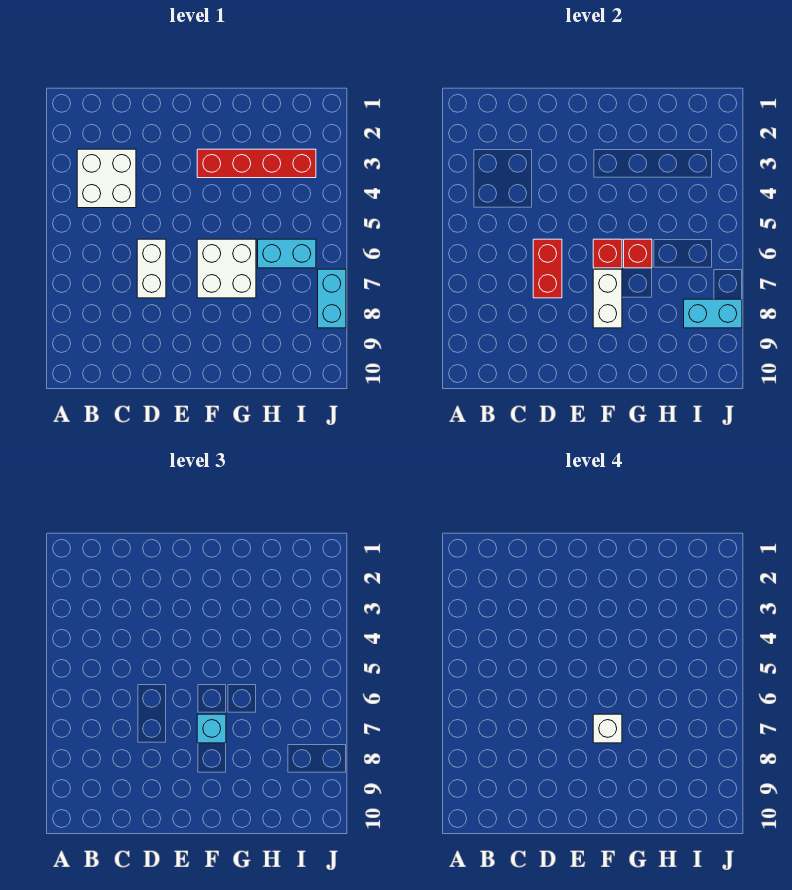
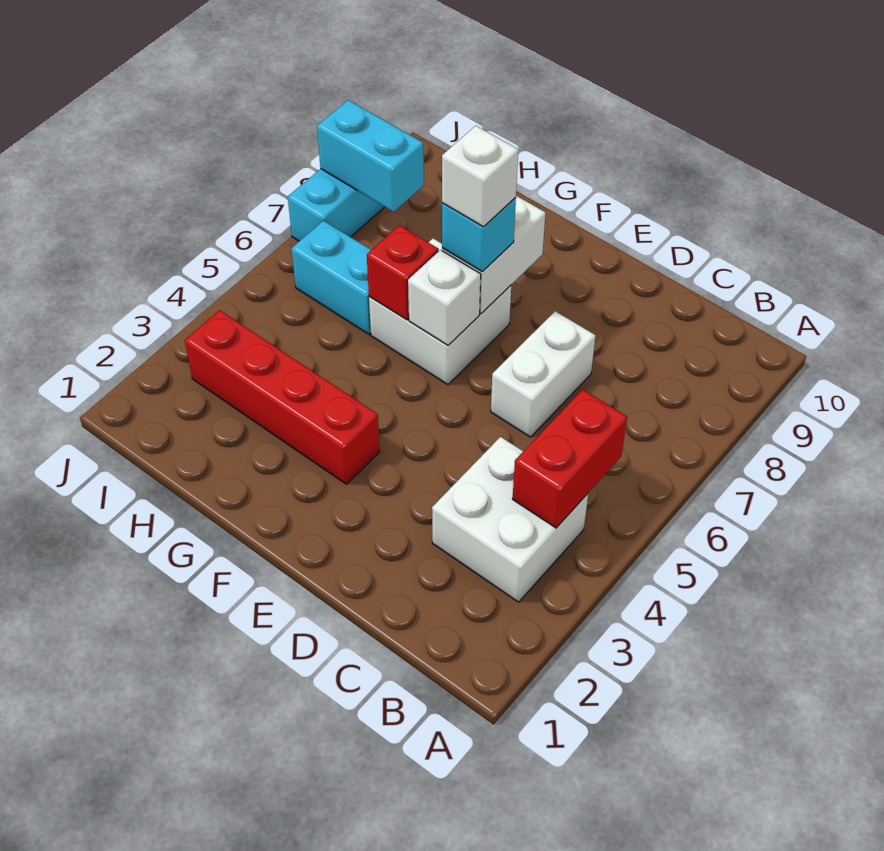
red 1x2 brick [533,239,562,298] -> red 1x2 brick moved to [513,389,627,528]
red 1x1 brick [593,239,622,268] -> white 1x1 brick [408,250,481,345]

